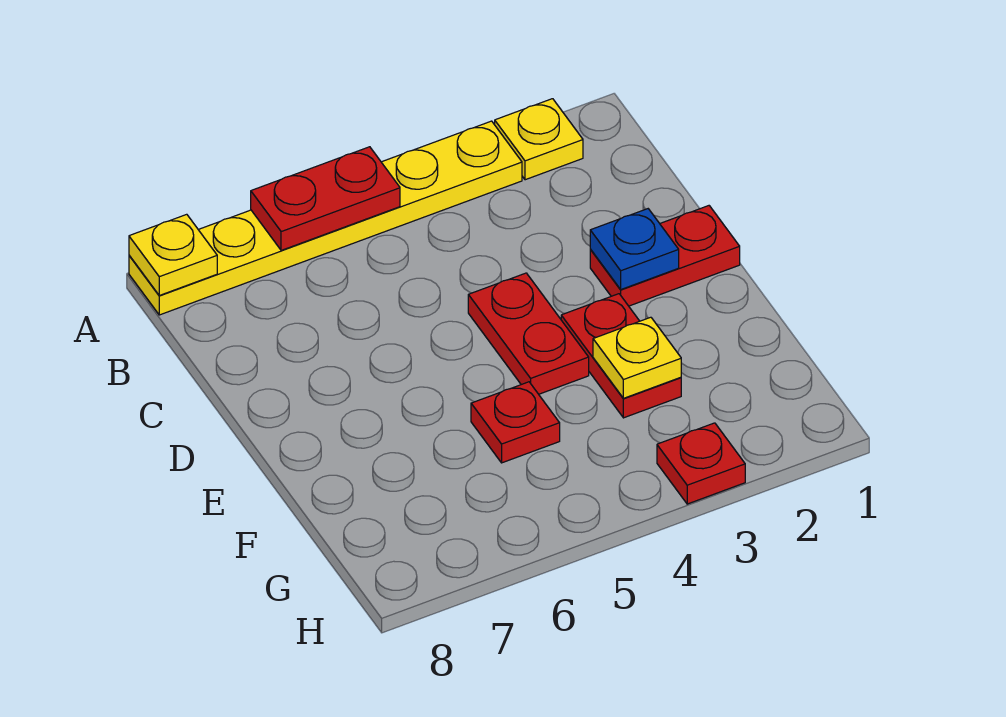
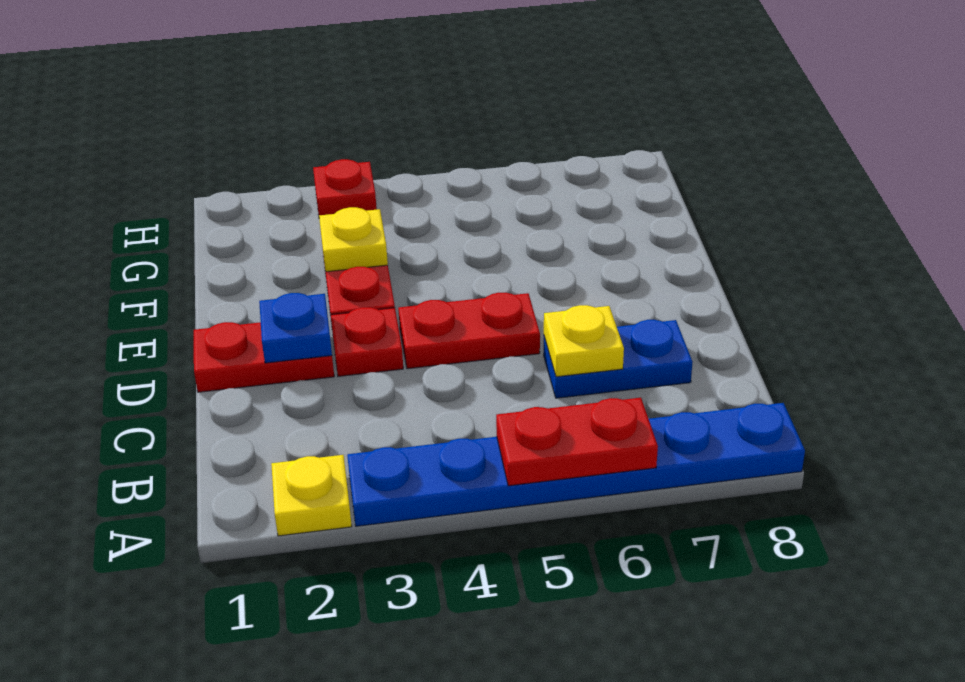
yellow 1x6 plate [129,121,522,315] -> blue 1x6 plate [347,403,805,526]
yellow 1x1 plate [129,214,217,295] -> yellow 1x1 plate moved to [544,305,624,377]
none -> blue 1x2 plate [544,320,693,398]
red 1x2 plate [468,273,589,394] -> red 1x2 plate turned to [398,293,540,369]
red 1x1 plate [471,382,560,463] -> red 1x1 plate moved to [331,307,403,376]

